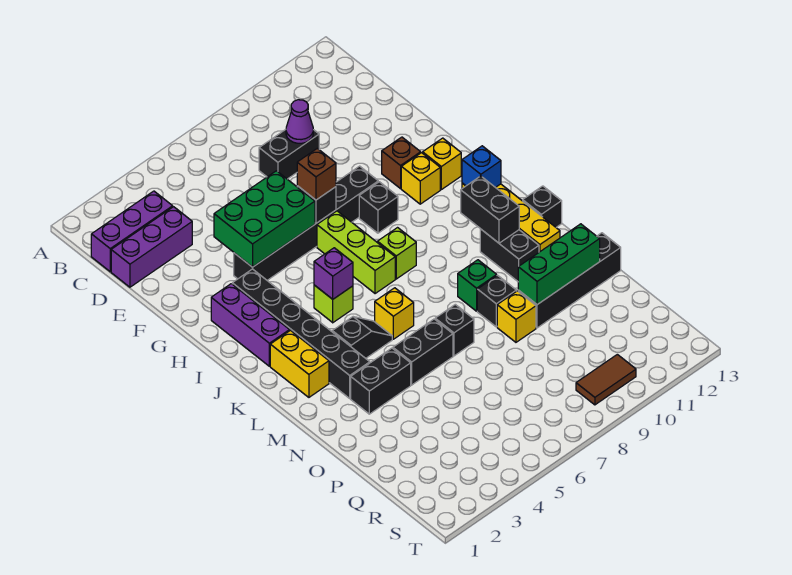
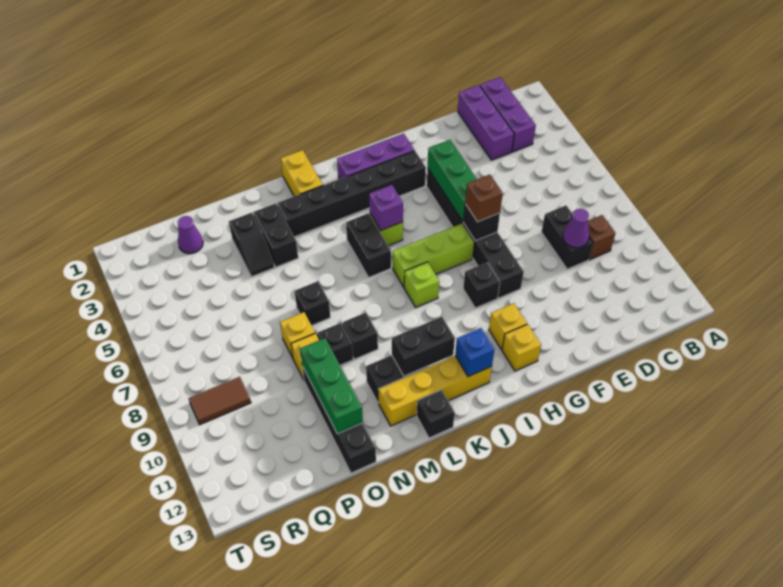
green 2x3 brick [214,171,315,267] -> green 1x3 brick [428,140,477,221]
brown 1x1 brick [382,137,421,189] -> brown 1x1 brick moved to [588,215,615,260]
yellow 1x2 brick [270,330,329,397] -> yellow 1x2 brick turned to [281,150,323,196]
black 1x2 slope [332,317,392,358] -> black 1x2 slope moved to [229,213,274,277]
yellow 1x1 brick [375,288,414,339] -> yellow 1x1 brick moved to [280,312,315,358]
green 1x1 brick [458,260,497,311] -> black 1x1 brick [342,313,378,359]
black 1x2 brick [393,319,453,385] -> black 1x2 brick moved to [346,213,391,277]
none -> purple 1x1 cone [178,216,203,254]
brown 1x2 tile [576,354,636,405] -> brown 1x2 tile turned to [188,377,251,425]

